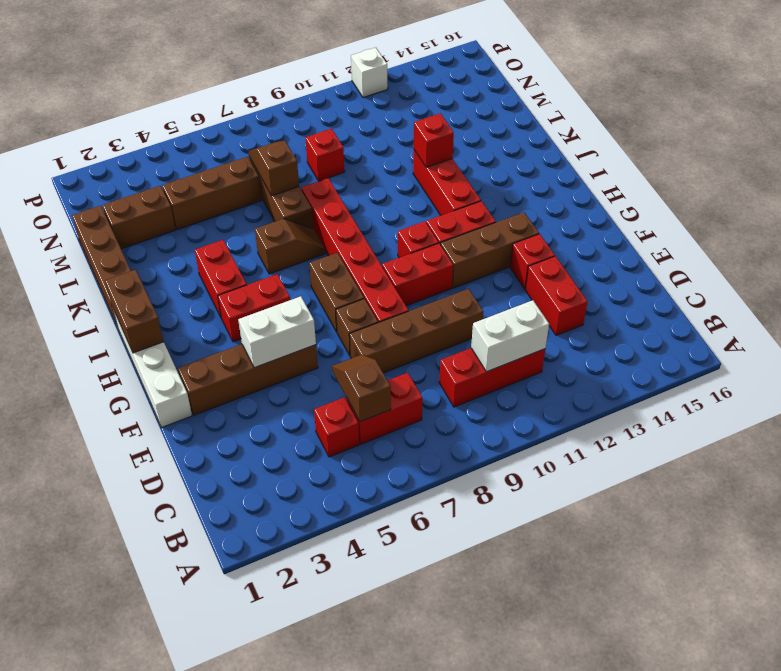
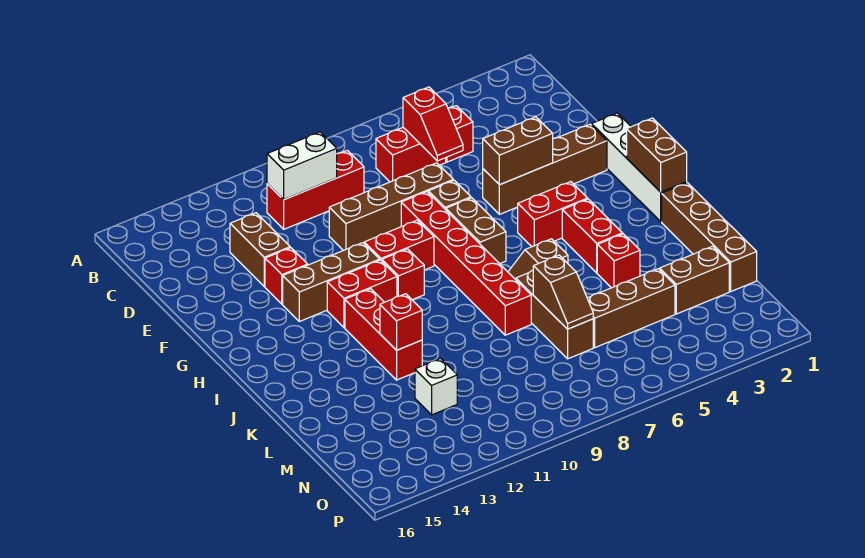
brown 1x2 slope [332,355,391,422] -> red 1x2 slope [403,87,463,161]
red 1x2 brick [525,256,588,336] -> brown 1x2 brick [230,213,290,287]
white 1x2 brick [238,296,316,368] -> brown 1x2 brick [483,117,553,185]
red 1x1 brick [306,129,345,181] -> red 1x1 brick moved to [597,234,640,288]
white 1x1 brick [351,47,388,98] -> white 1x1 brick moved to [415,358,457,415]

